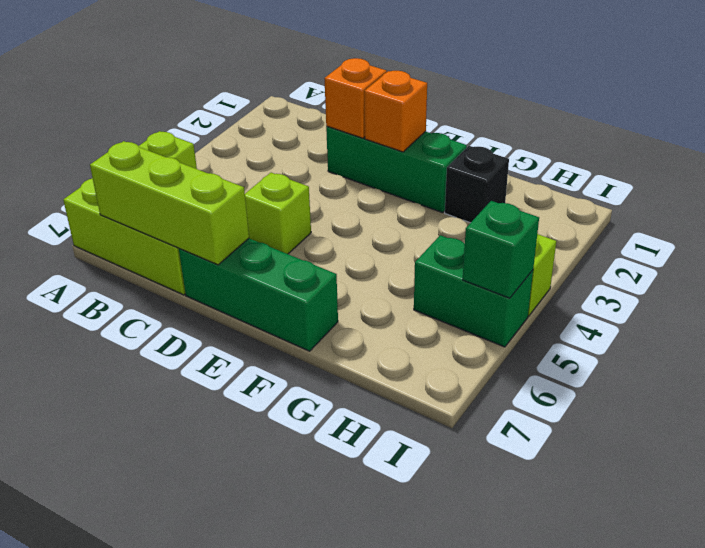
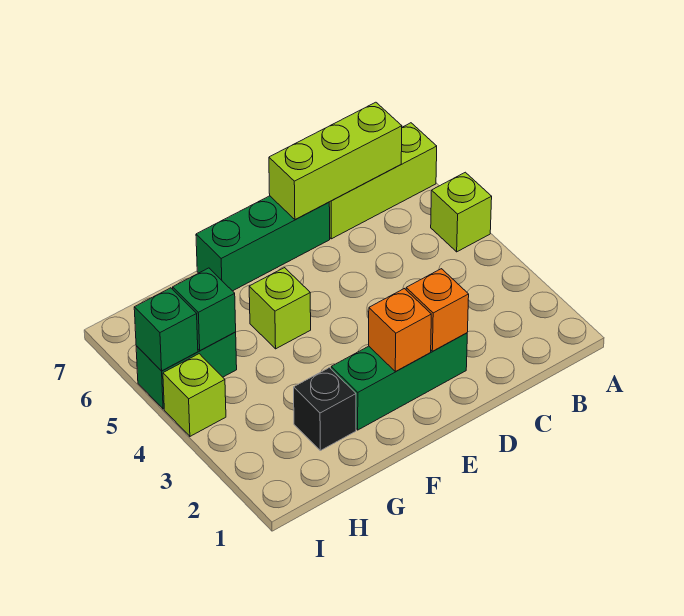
lime 1x1 brick [245,173,311,254] -> lime 1x1 brick moved to [249,268,311,349]
none -> green 1x1 brick [173,268,236,350]

